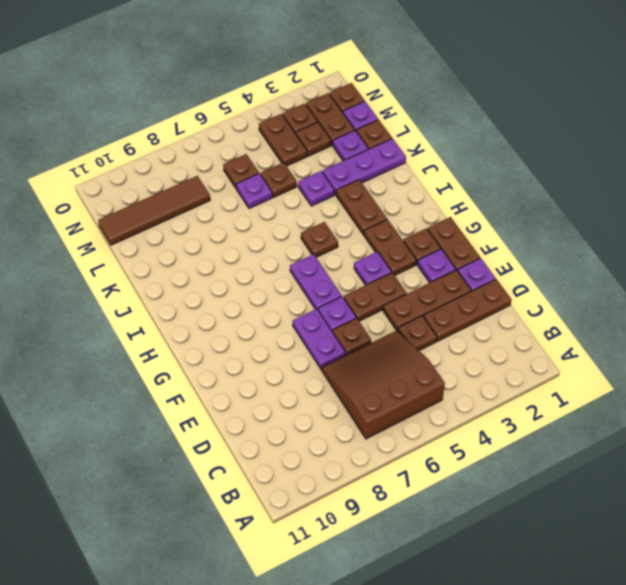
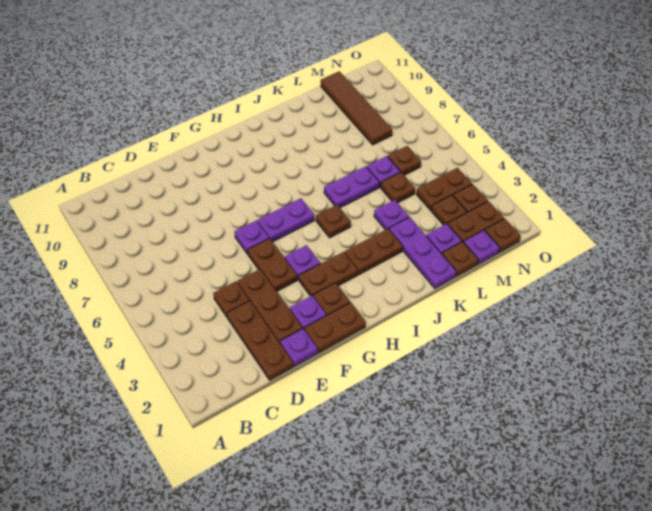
brown 3x3 slope [322,331,445,439] -> none
brown 1x1 plate [333,318,371,355] -> none
purple 1x2 plate [293,309,345,369] -> purple 1x2 plate moved to [324,166,379,208]

